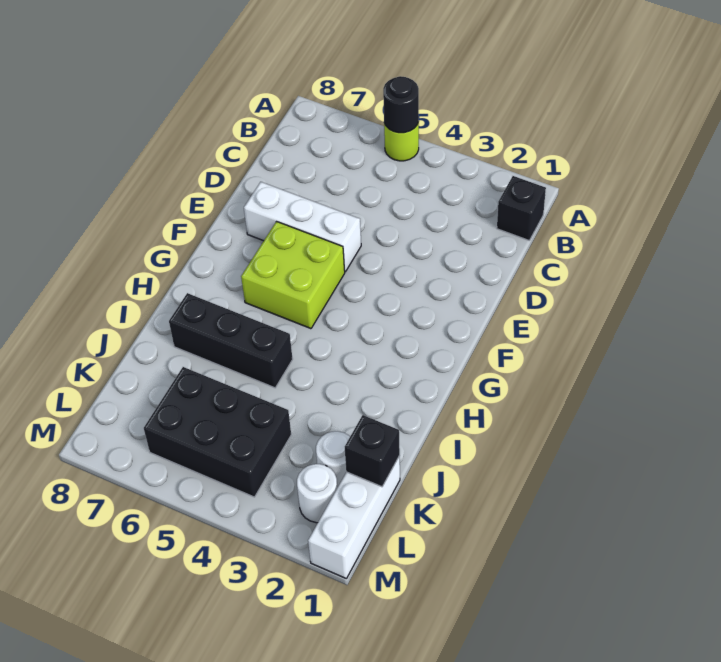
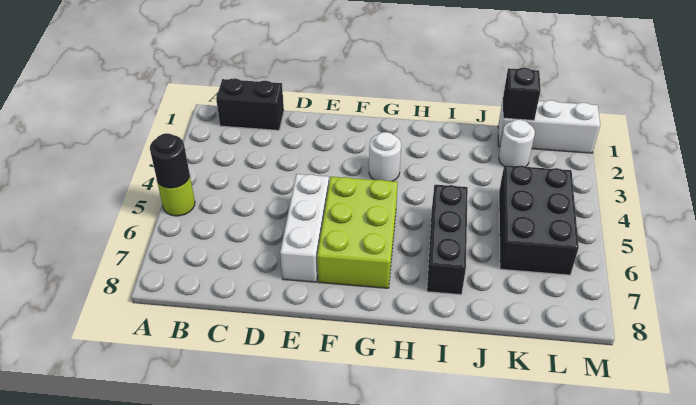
black 1x1 brick [497,176,546,240] -> black 1x2 brick [216,78,284,130]
lime 2x2 brick [241,222,345,329] -> lime 2x3 brick [317,177,398,288]
white 1x1 round brick [297,464,337,523] -> white 1x1 round brick moved to [369,132,401,181]

